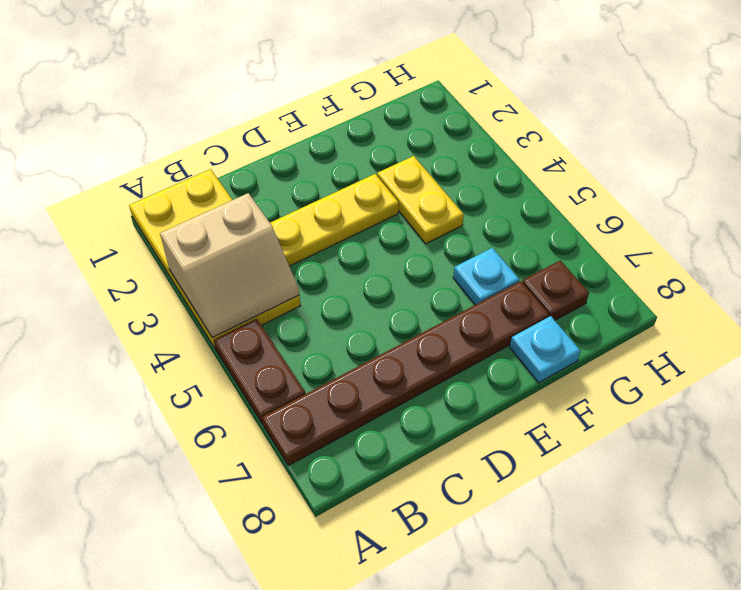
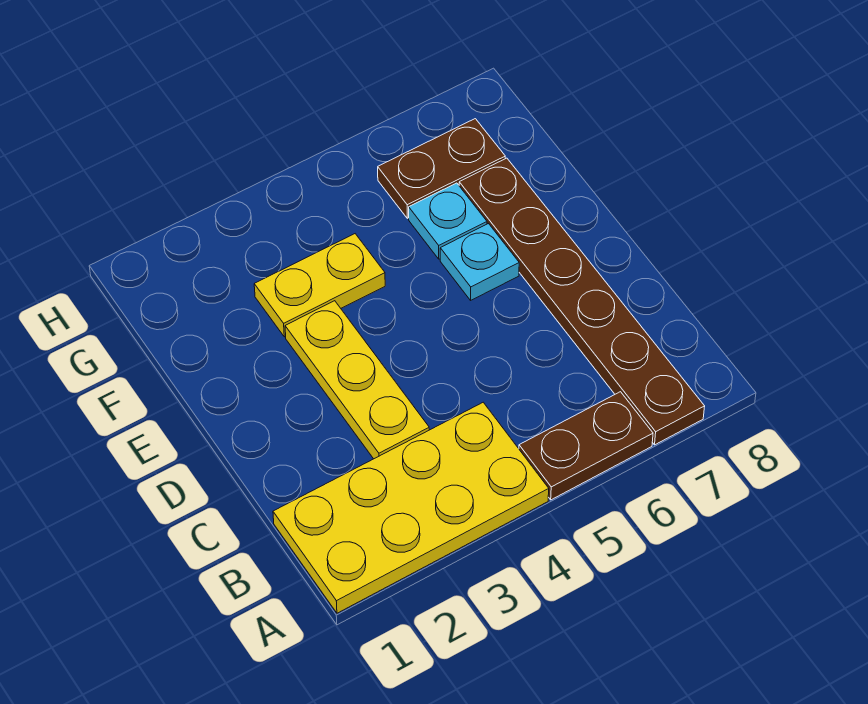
tan 2x2 slope [160,193,299,338] -> none
cyan 1x1 plate [510,316,581,383] -> cyan 1x1 plate moved to [440,224,519,300]
brown 1x1 plate [522,261,589,320] -> brown 1x2 plate [378,119,505,218]

